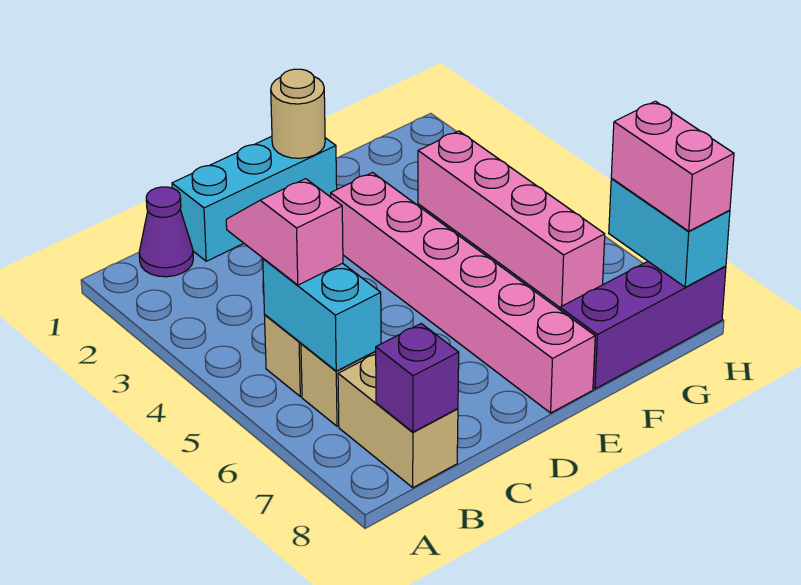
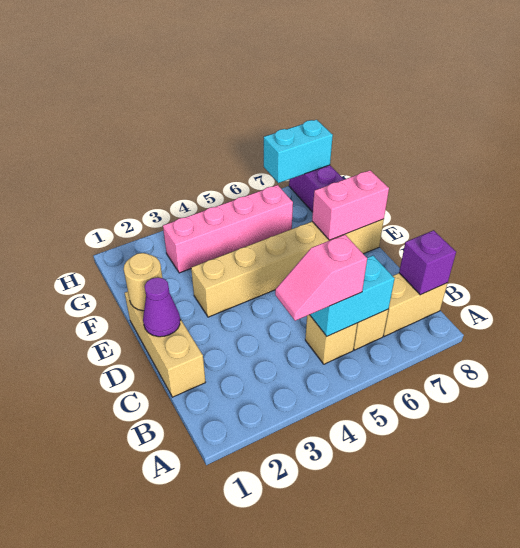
purple 1x1 cone [139,187,193,277] -> purple 1x1 cone moved to [143,277,180,337]
cyan 1x3 brick [172,136,337,261] -> tan 1x3 brick [125,292,206,397]
pink 1x6 brick [331,173,595,413] -> tan 1x6 brick [191,219,384,317]
pink 1x2 brick [611,101,734,231] -> pink 1x2 brick moved to [312,170,389,240]

